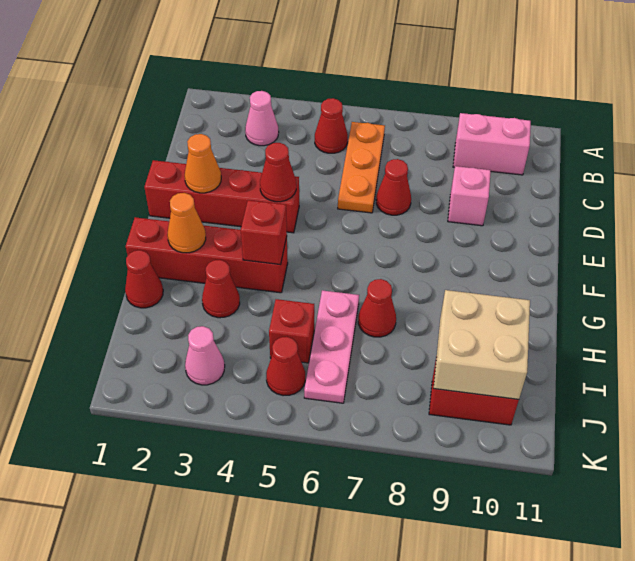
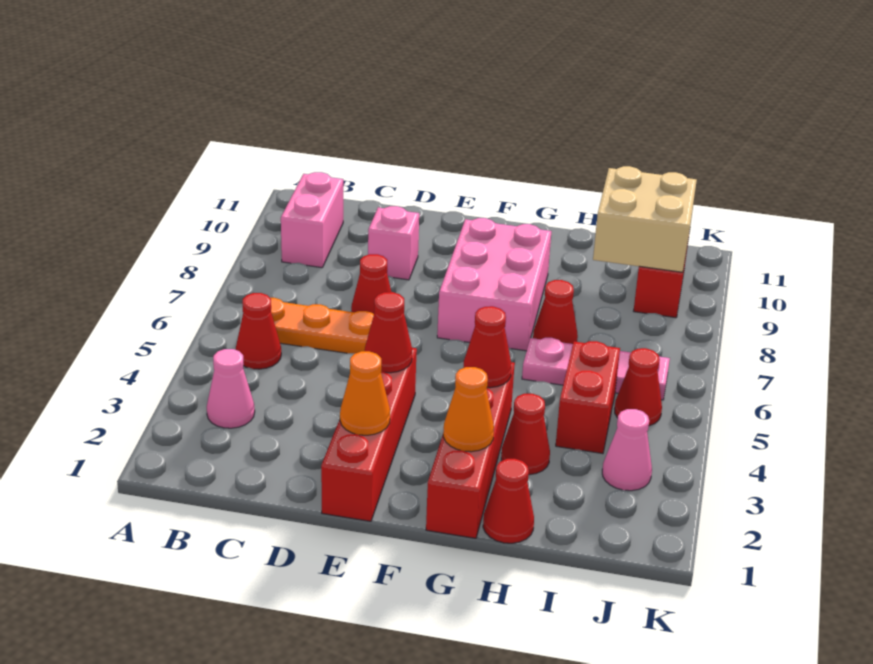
none -> pink 2x3 brick [437,218,551,351]
red 1x1 brick [241,200,287,265] -> red 1x1 cone [463,306,511,388]
red 1x1 brick [269,299,314,363] -> red 1x2 brick [556,341,620,454]

